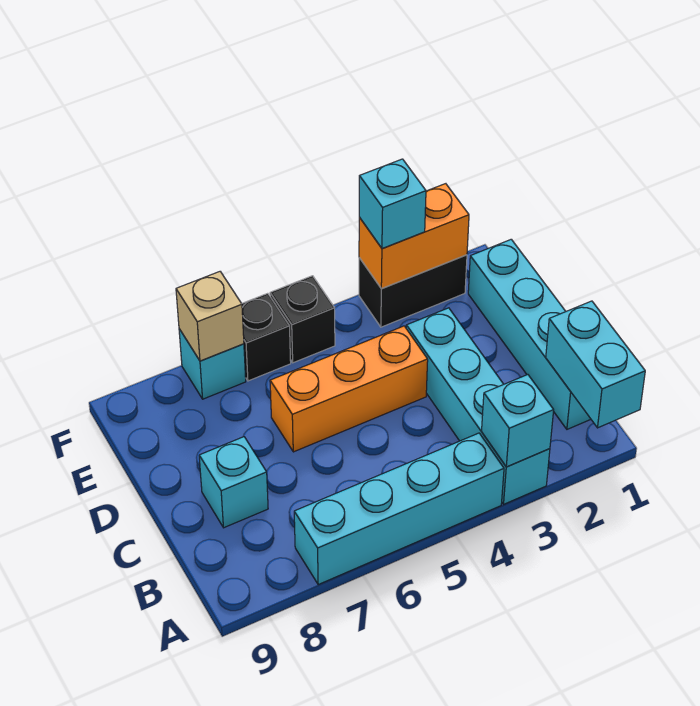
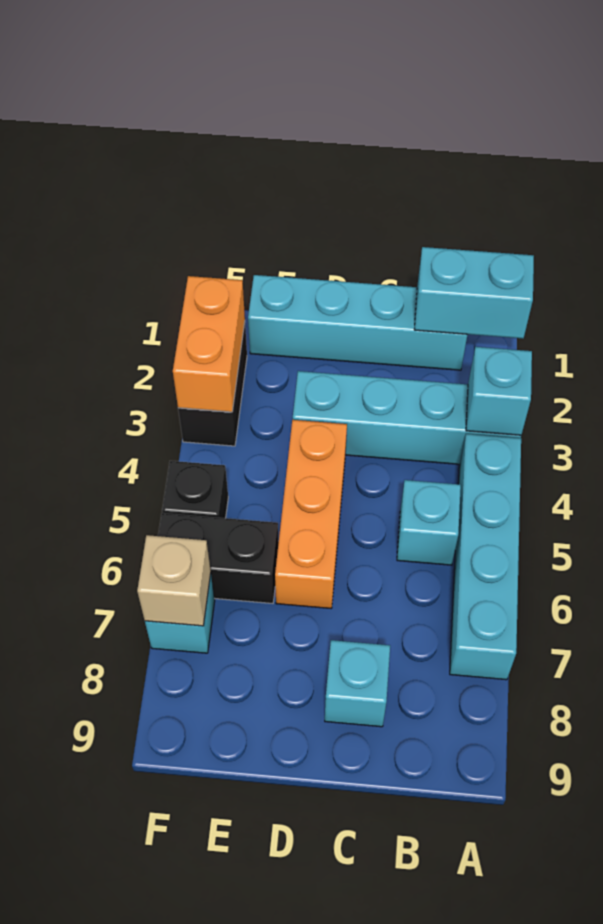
cyan 1x1 brick [359,159,426,248] -> cyan 1x1 brick moved to [397,480,461,565]
black 1x1 brick [242,293,291,381] -> black 1x2 brick [158,513,279,603]

